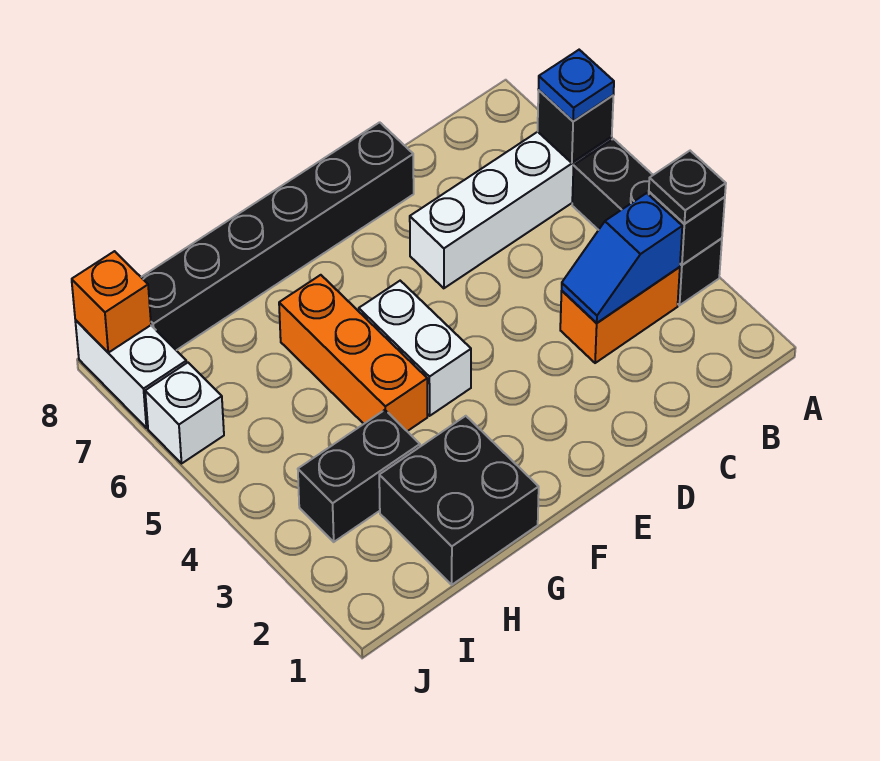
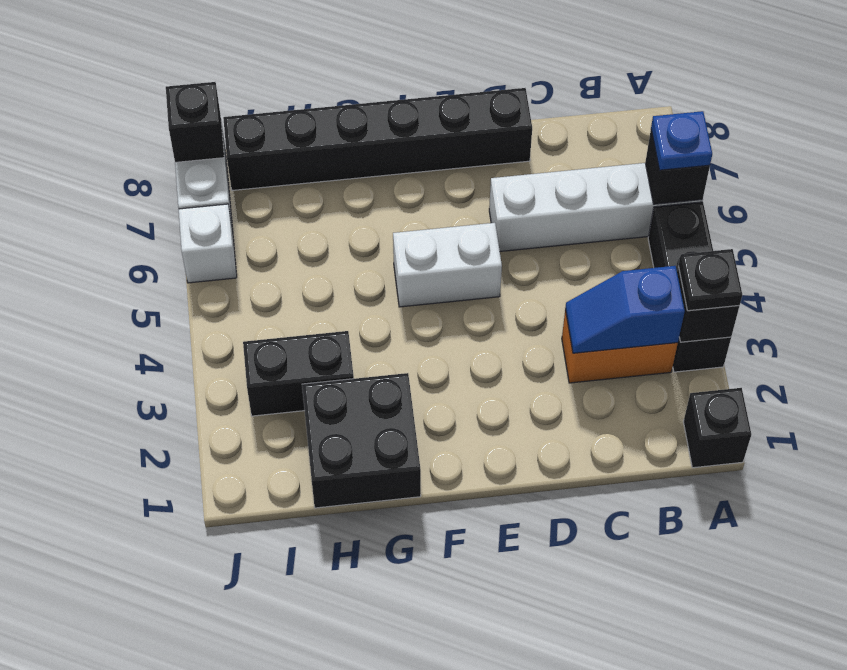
none -> black 1x1 brick [683,388,751,468]
white 1x2 brick [359,281,471,416] -> white 1x2 brick turned to [393,223,502,307]
orange 1x3 brick [279,275,427,431] -> none
orange 1x1 brick [72,251,151,353] -> black 1x1 brick [166,82,224,162]

